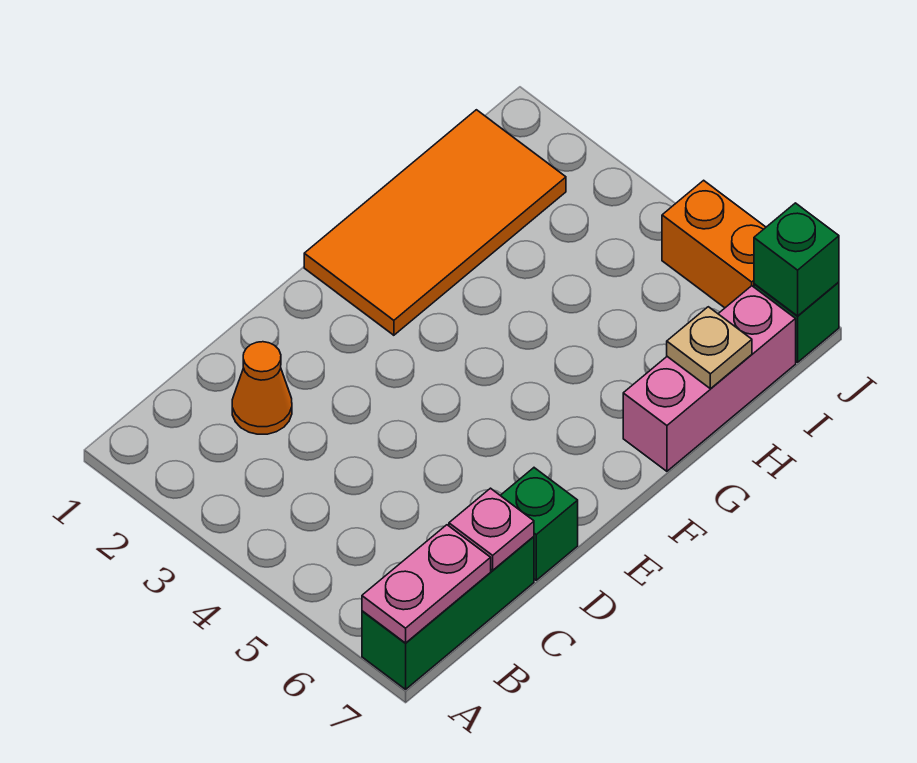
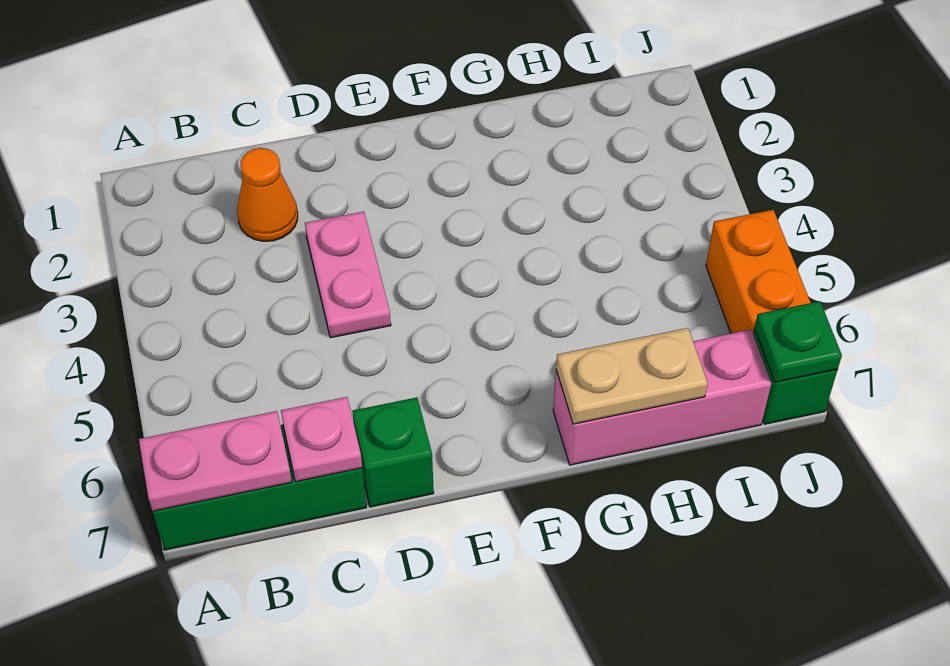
none -> pink 1x2 plate [305,211,391,338]
orange 2x4 tile [304,110,566,335] -> none
tan 1x1 plate [667,307,752,389] -> tan 1x2 plate [556,328,708,424]
green 1x1 brick [754,203,839,316] -> green 1x1 plate [754,301,842,382]

